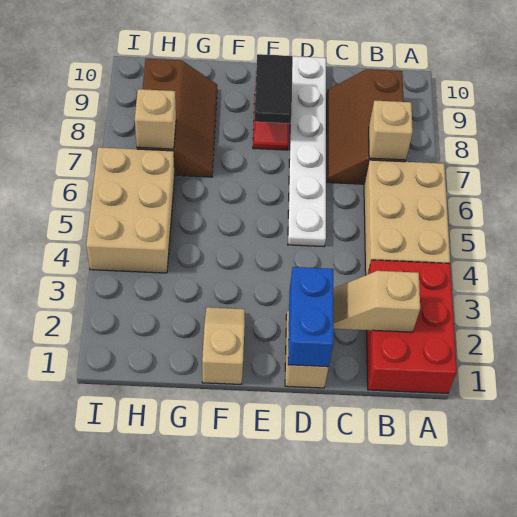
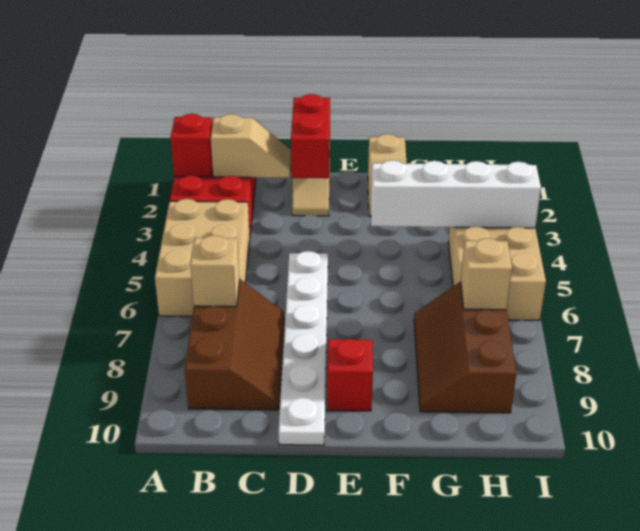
none -> red 1x1 brick [171,114,213,177]
blue 1x2 brick [288,267,333,367] -> red 1x2 brick [291,94,330,178]
black 1x2 tile [254,54,293,123] -> none
none -> white 1x4 brick [371,160,541,228]

